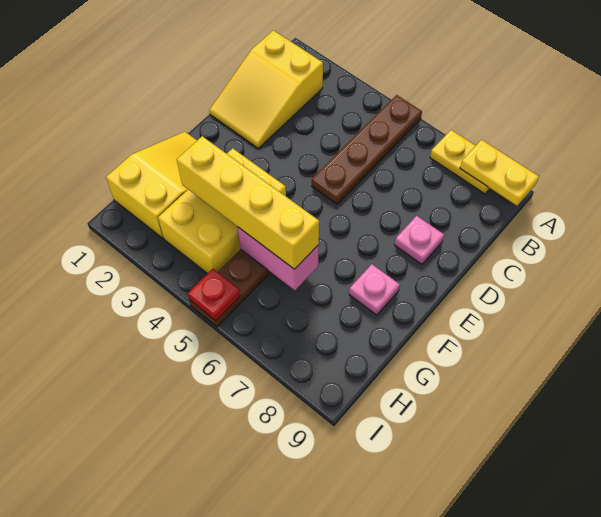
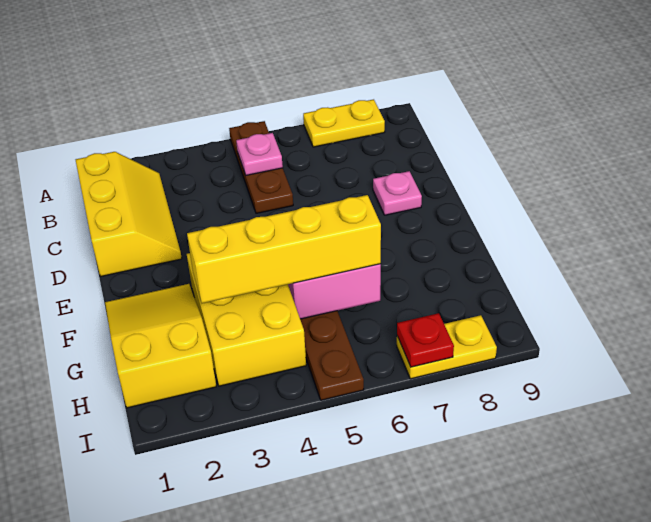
brown 1x4 plate [312,95,422,204] -> brown 1x3 plate [229,121,293,213]
yellow 1x2 plate [460,140,539,206] -> yellow 1x2 plate moved to [397,315,497,379]
yellow 2x3 slope [209,30,323,148] -> yellow 2x3 slope turned to [76,152,182,277]
pink 1x1 plate [349,264,400,315] -> pink 1x1 plate moved to [236,133,283,175]
red 1x1 plate [188,269,240,321] -> red 1x1 plate moved to [397,313,454,367]

